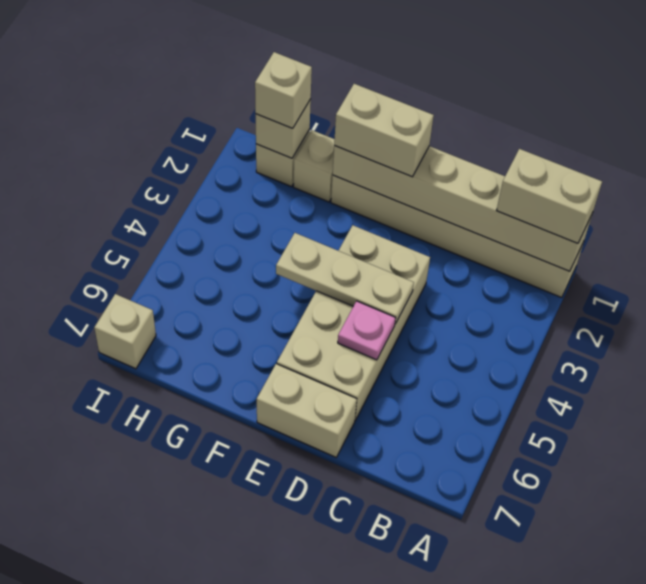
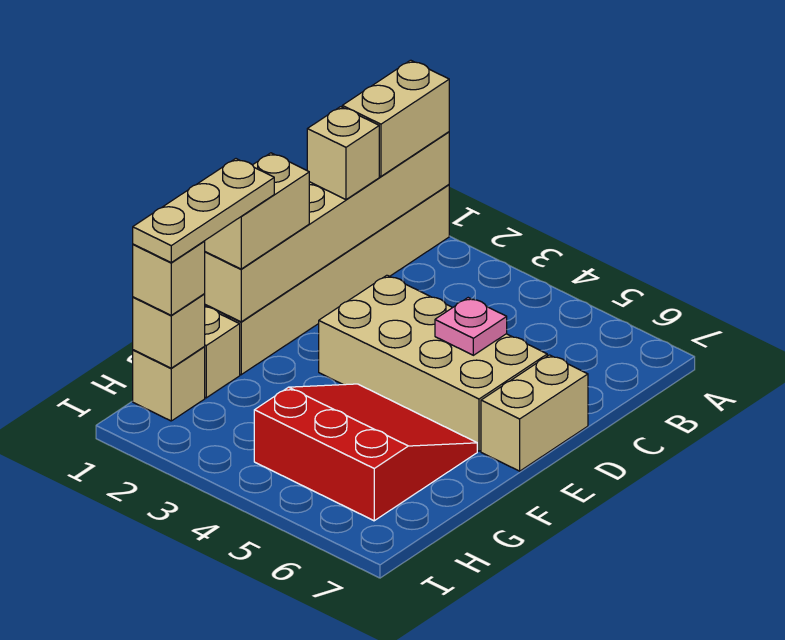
tan 1x3 plate [276,233,414,324] -> tan 1x3 plate moved to [133,159,274,262]
none -> red 3x3 slope [254,384,477,521]
tan 1x1 brick [94,294,156,369] -> tan 1x1 brick moved to [307,107,379,200]

